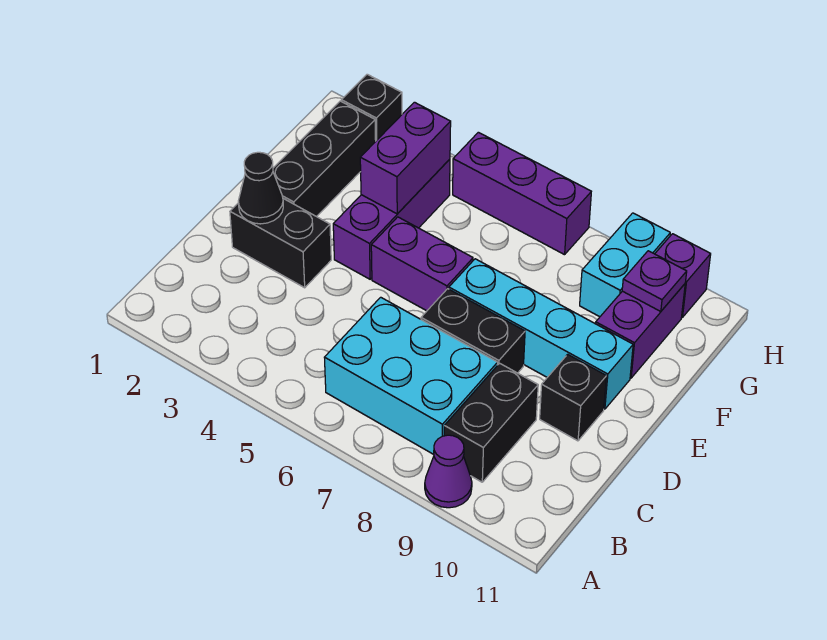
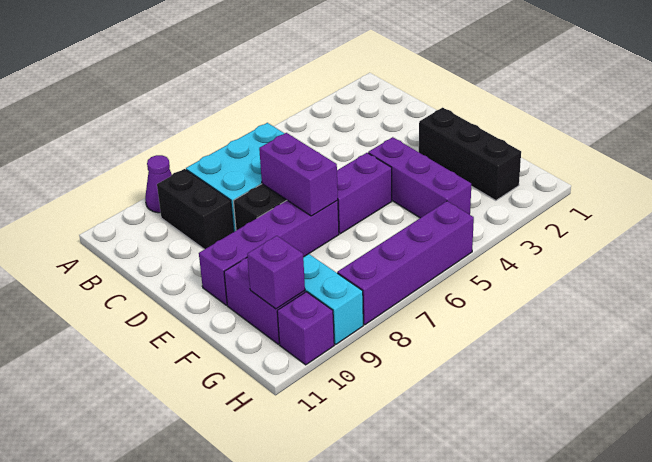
black 1x2 brick [230,199,331,288] -> none
black 1x1 cone [238,152,283,224] -> none
black 1x1 brick [540,354,606,441] -> none
cyan 1x4 brick [449,259,633,409] -> purple 1x4 brick [199,200,339,305]
purple 1x2 brick [360,102,451,214] -> purple 1x2 brick moved to [259,133,338,216]
purple 1x1 plate [622,251,687,312] -> purple 1x1 brick [247,236,305,309]
black 1x1 brick [341,74,402,141] -> none
purple 1x3 brick [453,132,591,255] -> purple 1x4 brick [337,201,474,325]

